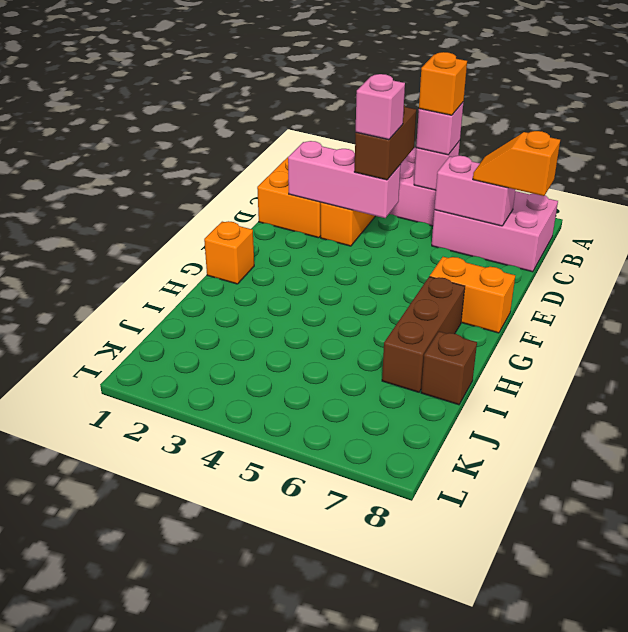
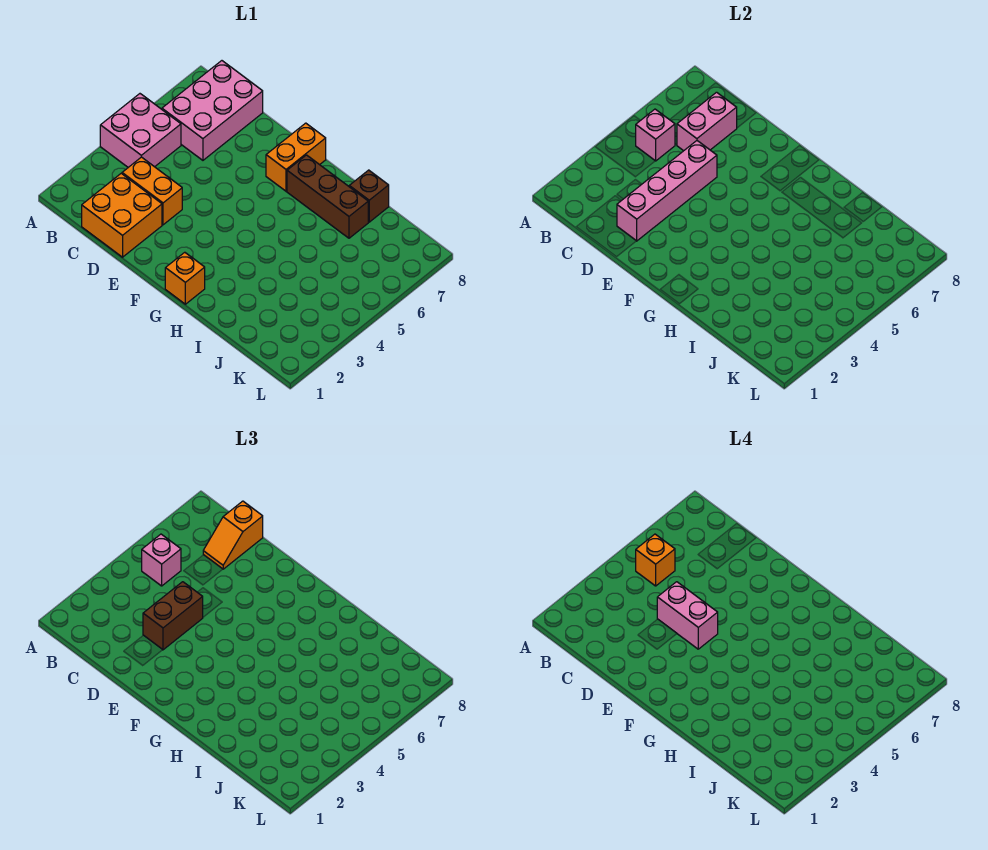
brown 1x2 brick [354,105,416,180] -> brown 1x2 brick turned to [143,582,203,650]
pink 1x3 brick [288,141,401,218] -> pink 1x4 brick [617,141,717,241]
pink 1x1 brick [356,74,405,140] -> pink 1x2 brick [657,582,718,649]

